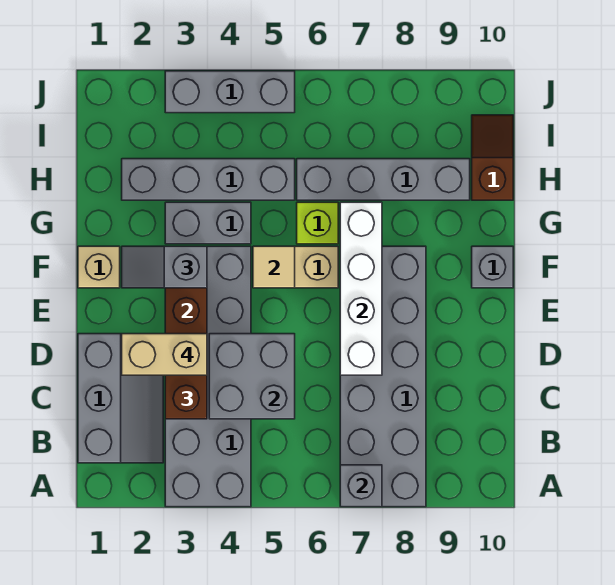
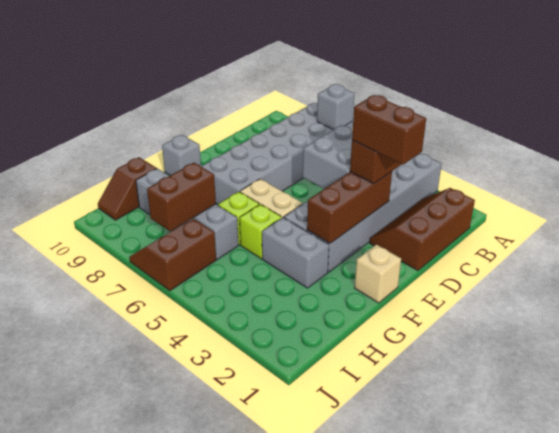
grey 2x3 slope [78,334,163,463] -> brown 2x3 slope [370,188,475,271]
tan 1x2 brick [122,334,207,375] -> brown 1x2 brick [352,95,426,165]
white 1x4 brick [340,202,382,375] -> none
grey 1x2 slope [122,246,207,288] -> none
tan 1x1 tile [253,246,295,288] -> none
none -> lime 1x1 brick [240,204,282,259]
grey 1x4 brick [122,159,295,200] -> none
none -> brown 1x2 brick [147,163,216,231]
none -> brown 2x2 slope [129,219,216,291]
grey 1x3 brick [165,71,295,113] -> none

